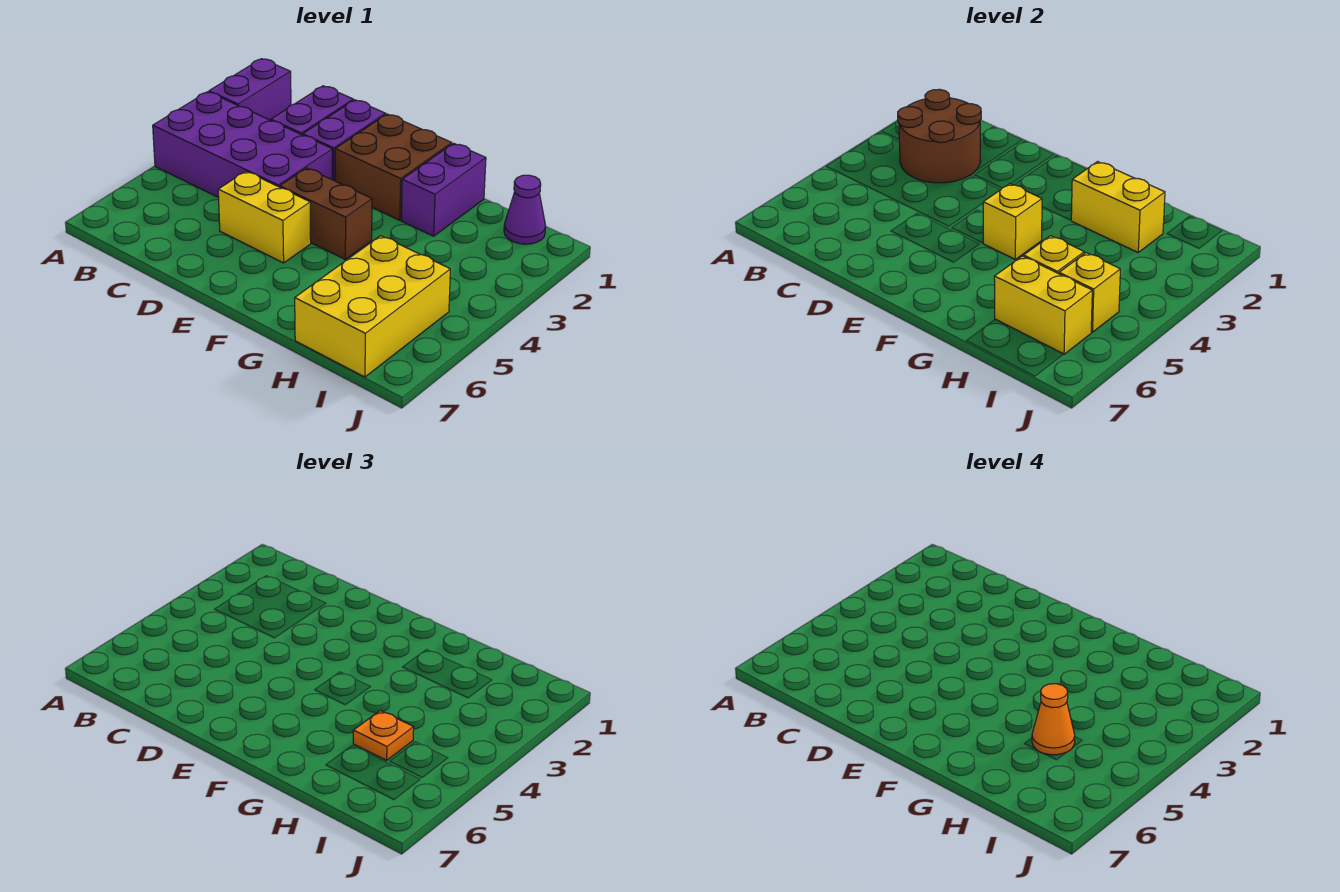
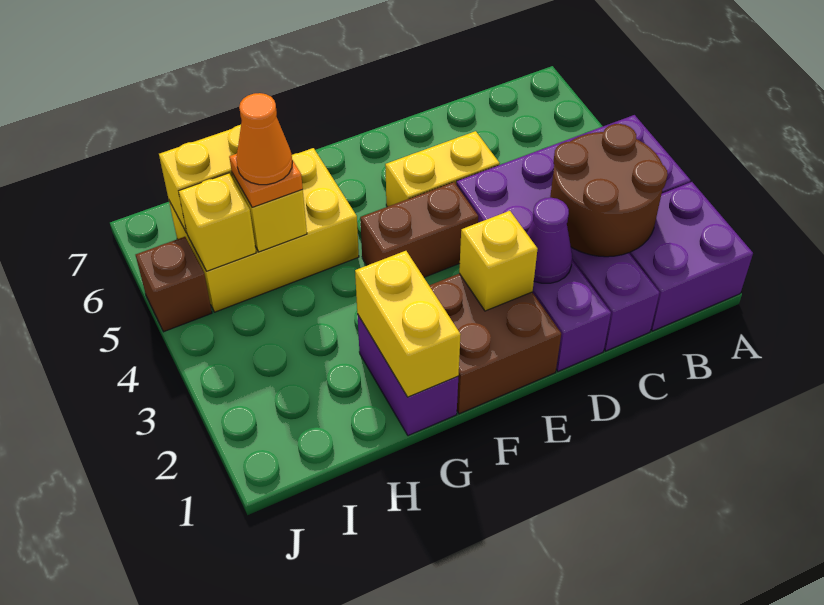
purple 1x2 brick [209,59,291,120] -> purple 2x2 brick [629,182,753,331]
yellow 1x1 brick [983,184,1042,259] -> yellow 1x1 brick moved to [459,211,537,311]
yellow 1x2 brick [1071,162,1165,252] -> yellow 1x2 brick turned to [355,251,461,397]
yellow 2x3 brick [295,236,450,377] -> yellow 2x3 brick turned to [169,148,359,312]
purple 1x1 cone [504,175,546,244] -> purple 1x1 cone moved to [527,198,572,283]
none -> brown 1x1 brick [136,237,212,332]

